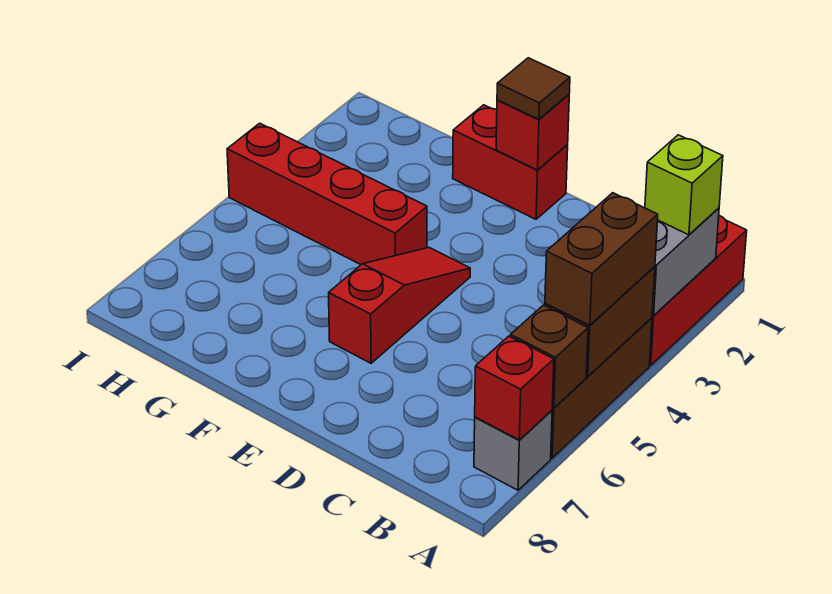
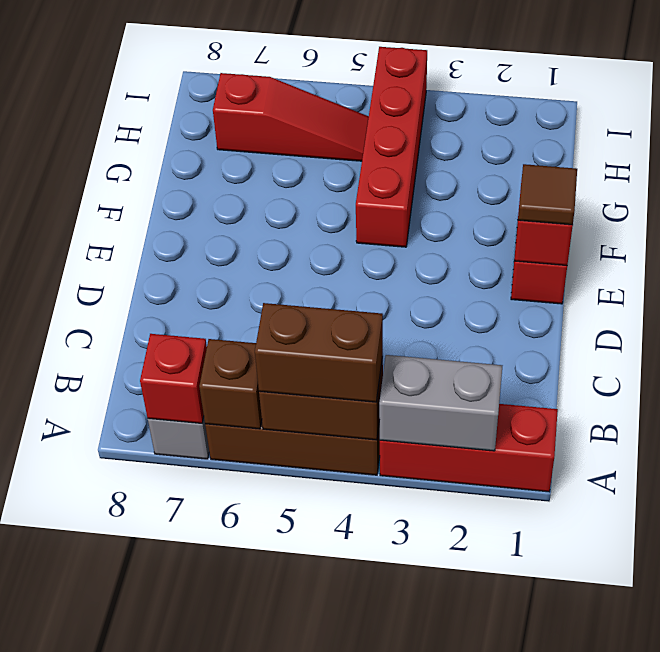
lime 1x1 brick [645,135,723,235] -> none
red 1x3 slope [329,248,470,363] -> red 1x3 slope moved to [213,73,369,161]

